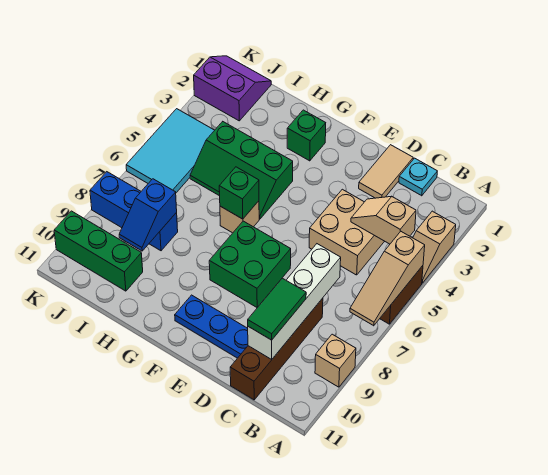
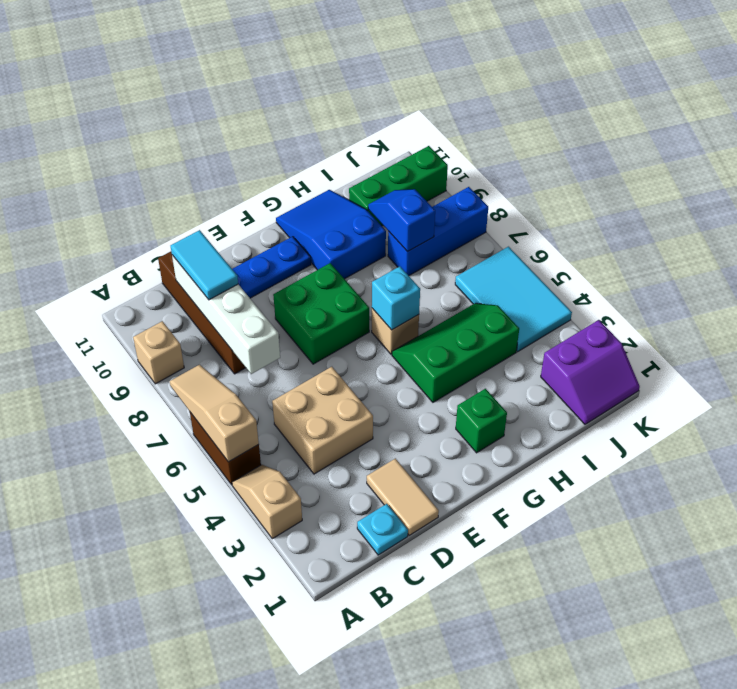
tan 1x2 slope [351,196,416,244] -> none
green 1x2 tile [248,278,306,340] -> cyan 1x2 tile [171,230,238,300]
green 1x1 brick [219,167,259,219] -> cyan 1x1 brick [372,266,420,330]
none -> blue 2x3 slope [276,190,386,279]

